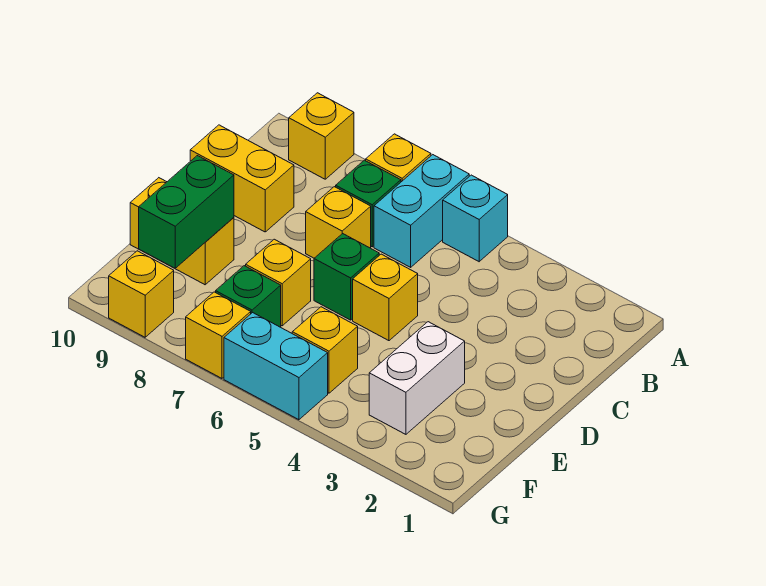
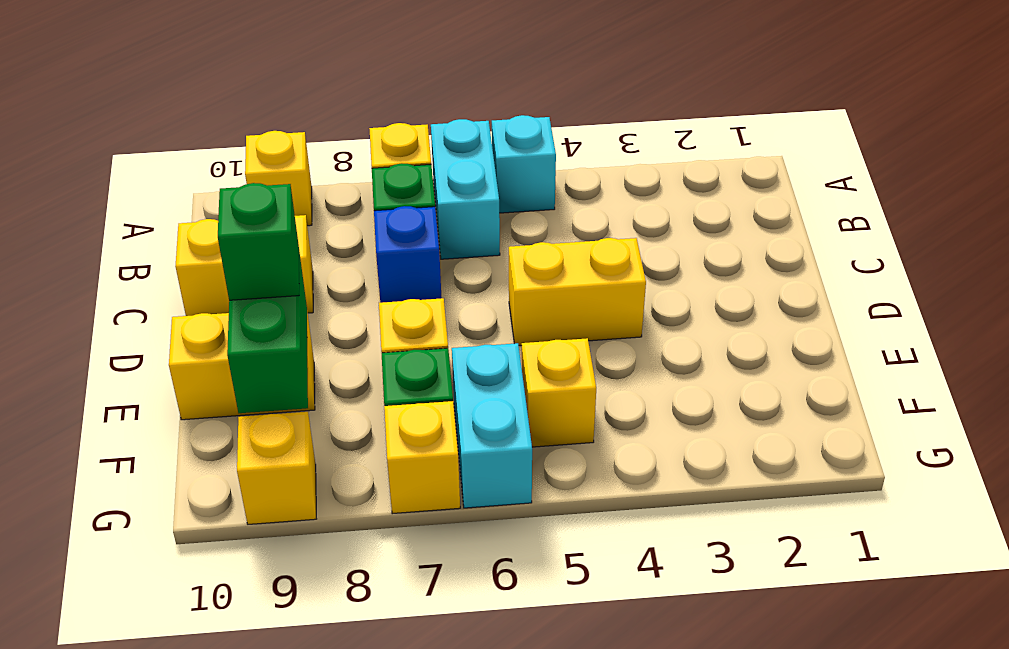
yellow 1x1 brick [306,187,371,258] -> blue 1x1 brick [374,206,442,303]
yellow 1x1 brick [353,254,418,341] -> yellow 1x2 brick [509,238,646,346]
green 1x1 brick [314,234,379,320] -> green 1x1 brick moved to [218,183,299,300]
white 1x2 brick [369,322,465,434] -> none
cyan 1x2 brick [224,313,328,420] -> cyan 1x2 brick turned to [452,343,532,508]

